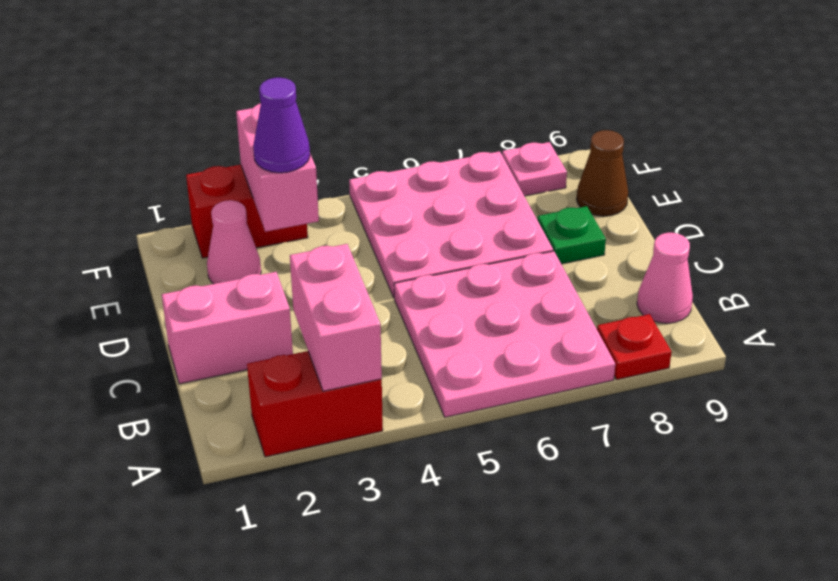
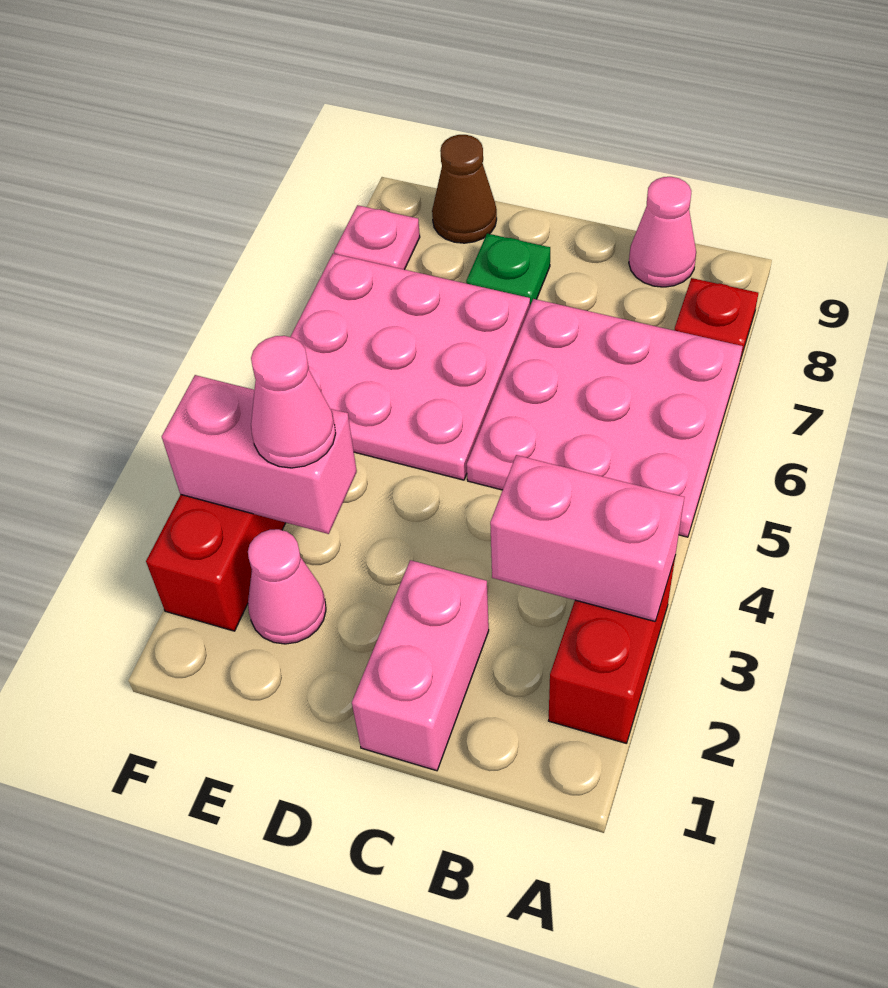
purple 1x1 cone [253,78,310,173] -> pink 1x1 cone [251,336,336,468]

